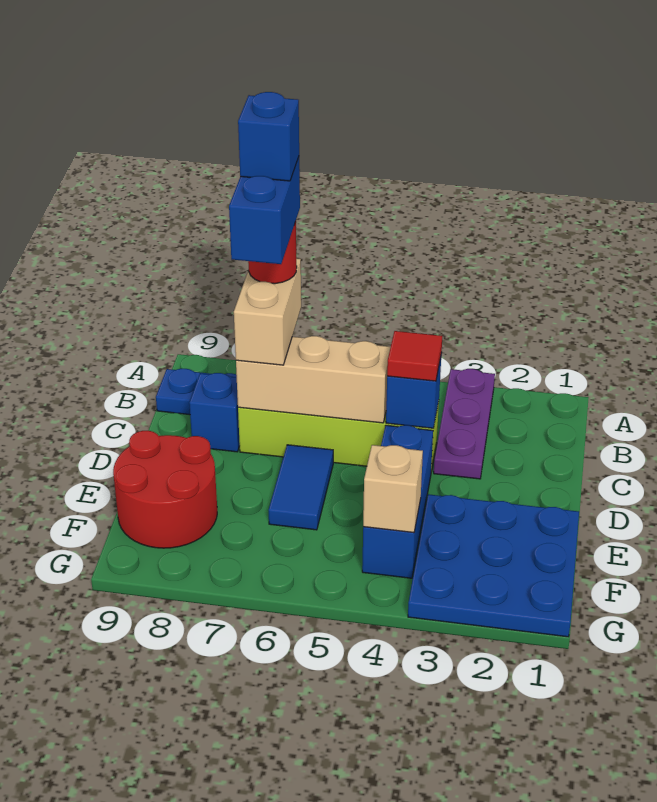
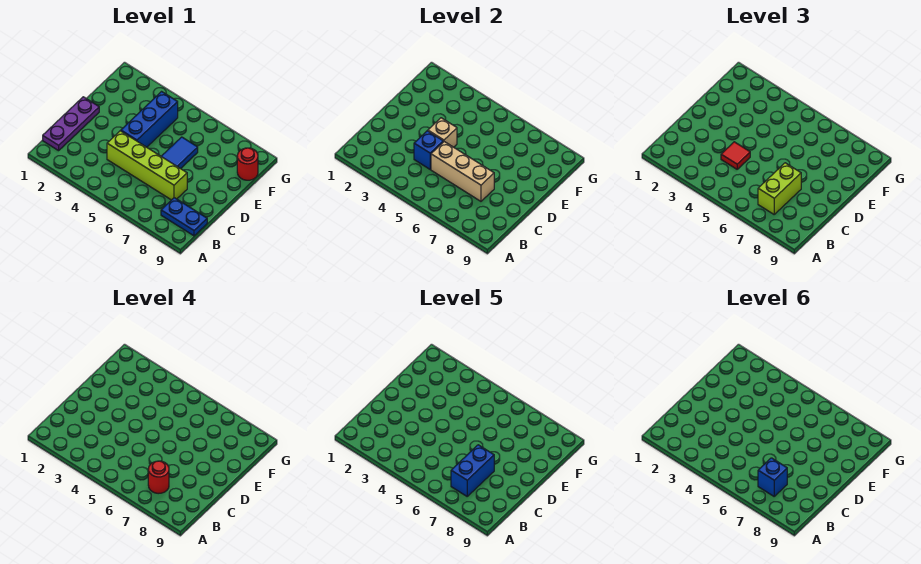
purple 1x3 plate [434,369,495,479] -> purple 1x3 plate moved to [43,97,99,151]
tan 1x2 brick [234,258,301,365] -> lime 1x2 brick [758,163,801,214]
blue 1x1 brick [189,373,240,452] -> none
blue 3x3 plate [408,494,579,637] -> none
red 2x2 round brick [113,431,217,548] -> red 1x1 round brick [237,148,258,180]
tan 1x1 brick [363,445,423,533] -> tan 1x1 brick moved to [428,118,457,147]

